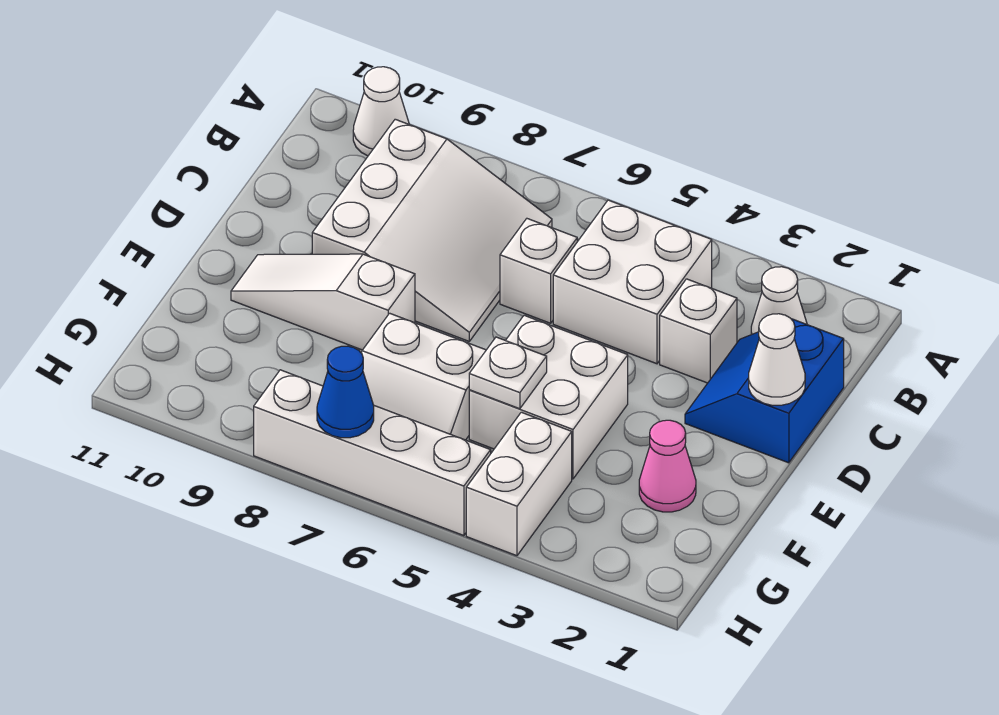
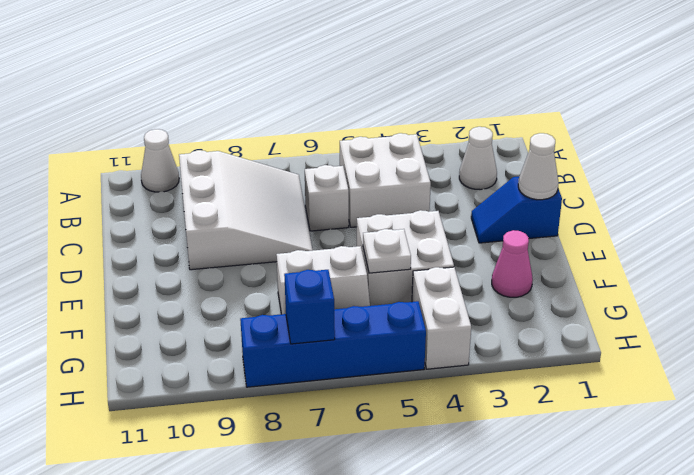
blue 2x2 slope [685,319,844,463] -> blue 1x2 slope [471,177,562,243]
white 1x1 brick [660,279,737,383] -> none
white 1x3 slope [231,254,415,350] -> none
white 1x4 brick [254,370,491,536] -> blue 1x4 brick [240,301,426,387]
blue 1x1 cone [317,346,374,438] -> blue 1x1 brick [284,270,335,344]

